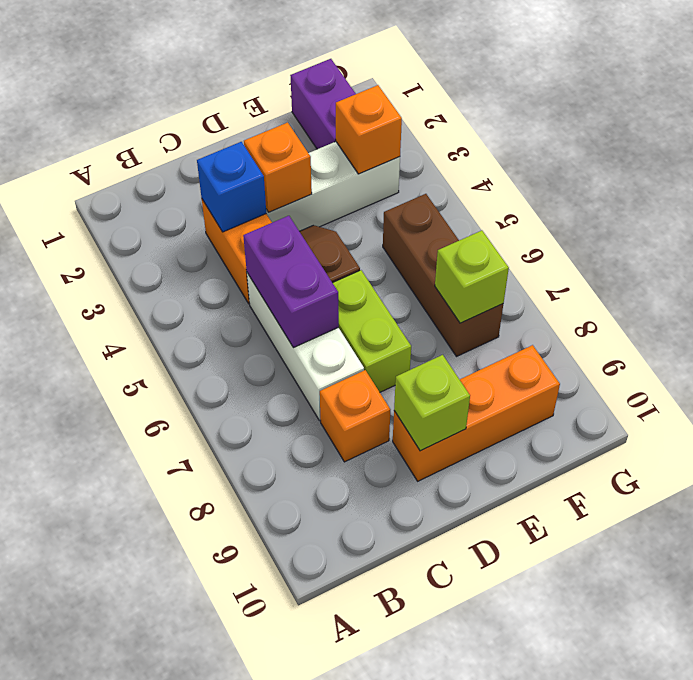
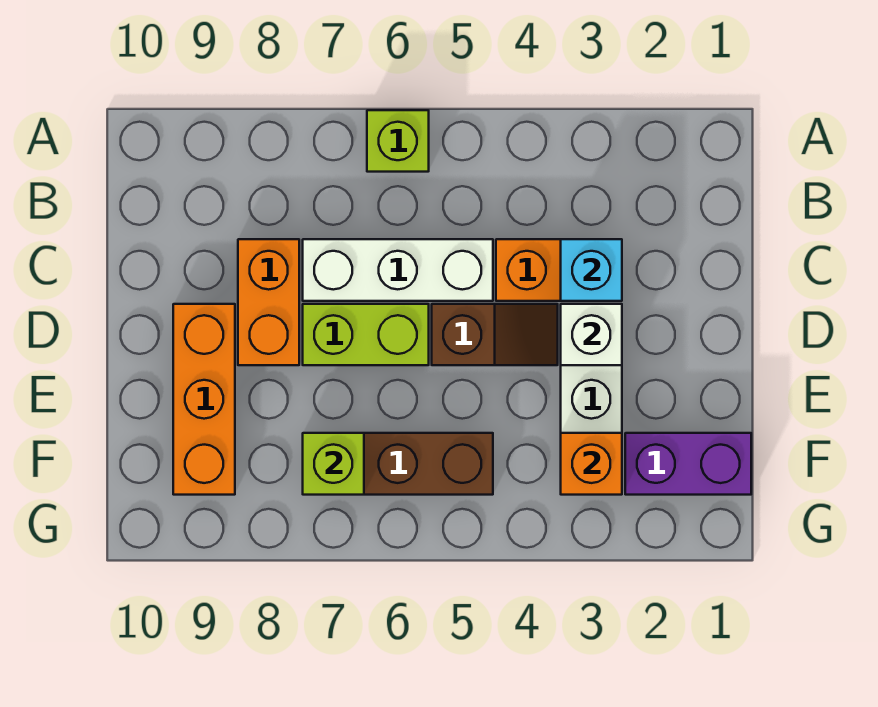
blue 1x1 brick [197,142,266,232] -> cyan 1x1 brick [561,239,622,301]
purple 1x2 brick [243,216,339,348] -> none
orange 1x1 brick [320,370,390,462] -> orange 1x2 brick [238,239,299,365]
orange 1x1 brick [244,122,312,212] -> white 1x1 brick [561,304,622,365]
lime 1x1 brick [394,355,470,451] -> lime 1x1 brick moved to [367,110,429,172]

